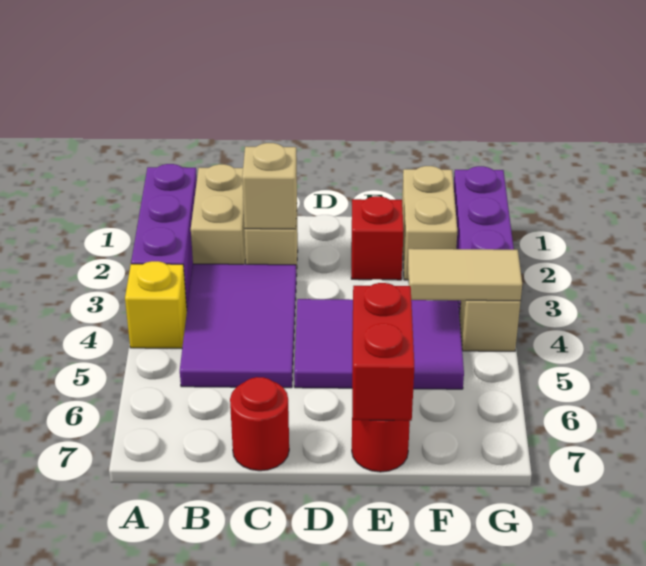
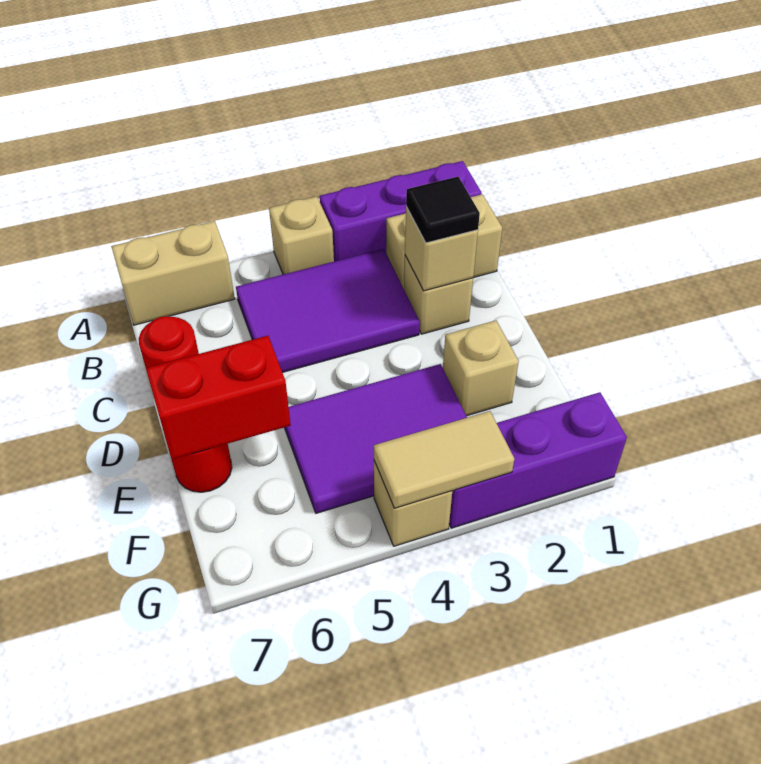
yellow 1x1 brick [125,261,187,348] -> tan 1x1 brick [269,196,334,274]
none -> black 1x1 tile [406,177,480,243]
purple 2x3 tile [294,299,464,389] -> purple 2x3 tile turned to [284,364,467,513]
red 1x1 brick [351,196,404,280] -> tan 1x1 brick [443,321,519,416]
tan 1x2 brick [402,166,457,280] -> tan 1x2 brick moved to [111,221,235,325]
tan 1x2 tile [408,249,522,301] -> tan 1x2 tile turned to [374,411,514,508]

